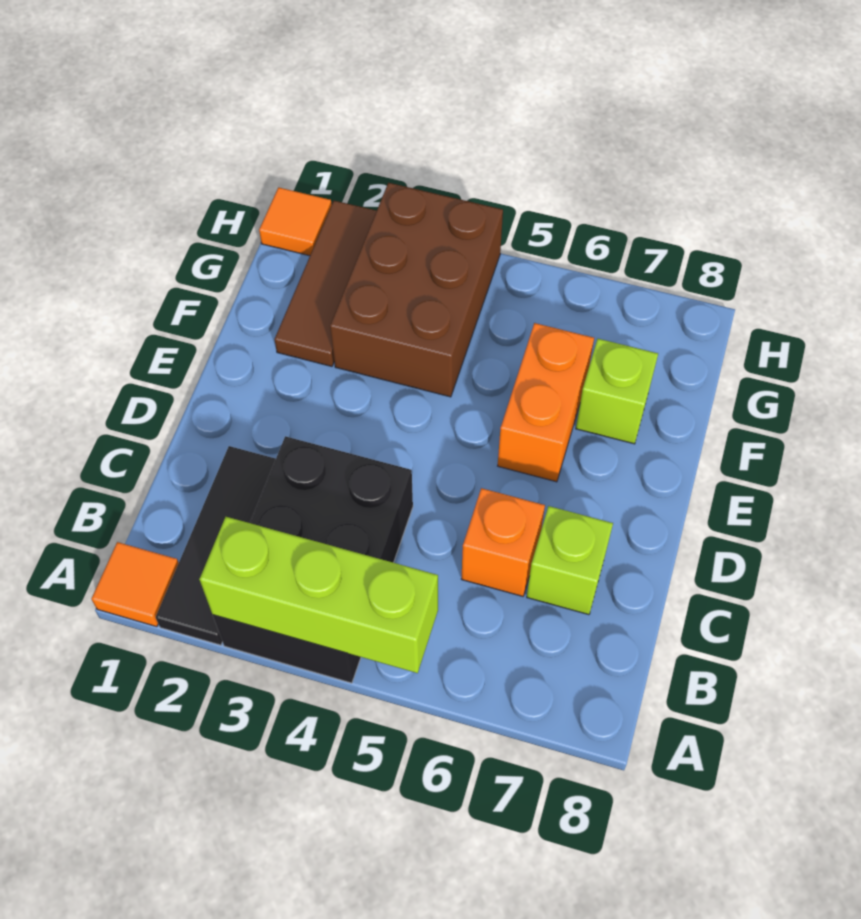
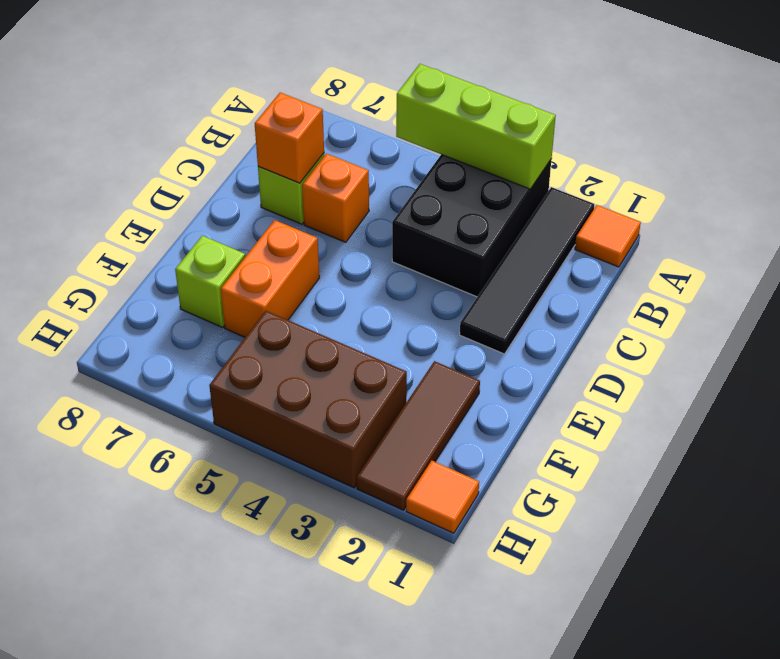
black 1x3 tile [156,446,276,645] -> black 1x4 tile [460,187,594,354]
none -> orange 1x1 brick [255,93,324,183]
brown 2x3 brick [330,183,503,397] -> brown 2x3 brick turned to [209,311,407,488]

